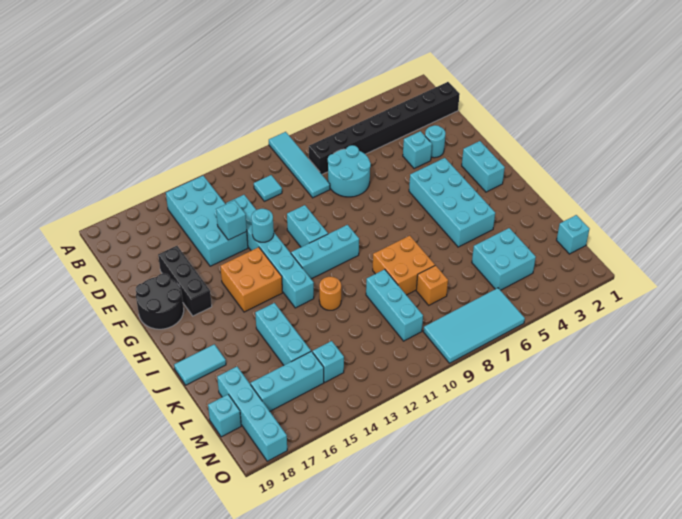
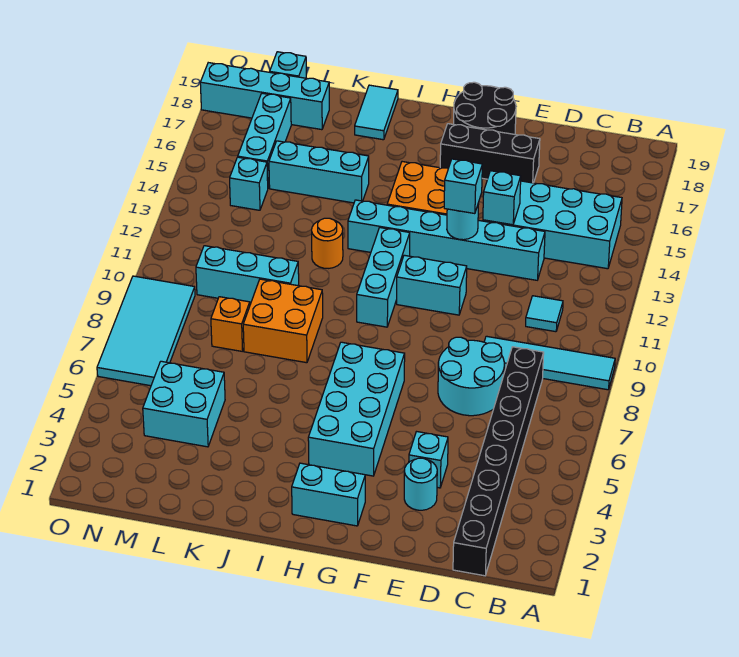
cyan 2x4 brick [409,158,495,247] -> cyan 2x4 brick turned to [308,342,405,476]
cyan 1x1 brick [557,215,590,254] -> cyan 1x1 brick moved to [444,159,482,214]

